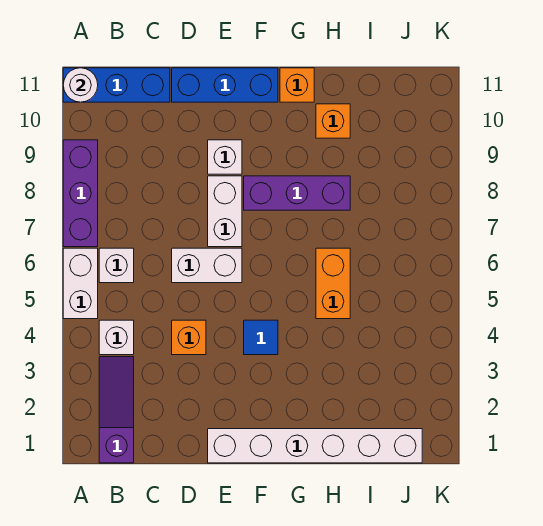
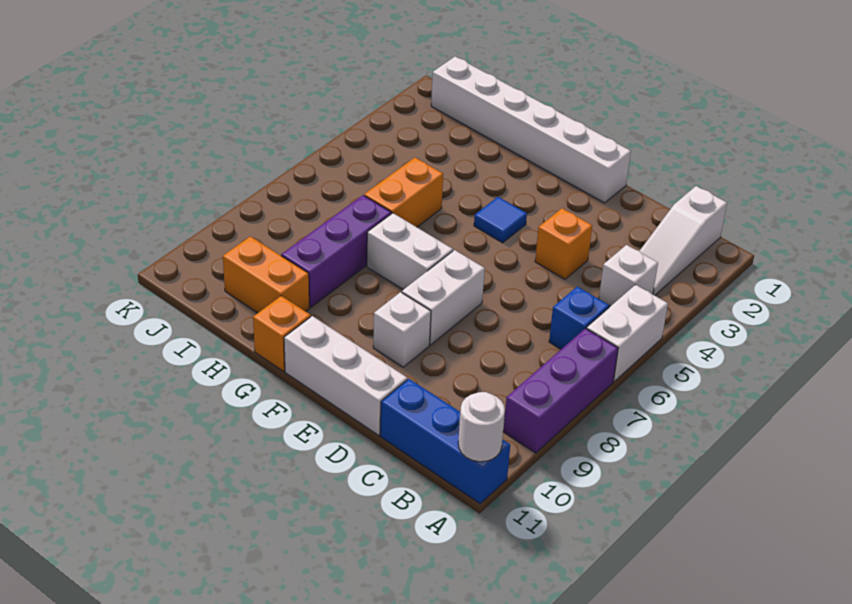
purple 1x3 slope [99,357,134,463] -> white 1x3 slope [640,186,727,295]
white 1x1 brick [99,248,134,283] -> blue 1x1 brick [549,287,609,349]
white 1x2 brick [172,248,242,283] -> white 1x2 brick moved to [367,213,453,290]
blue 1x3 brick [172,68,278,102] -> white 1x3 brick [284,316,407,435]
purple 1x3 brick [244,176,350,210] -> purple 1x3 brick turned to [281,195,391,307]
orange 1x1 brick [316,104,350,138] -> orange 1x2 brick [223,236,309,313]

